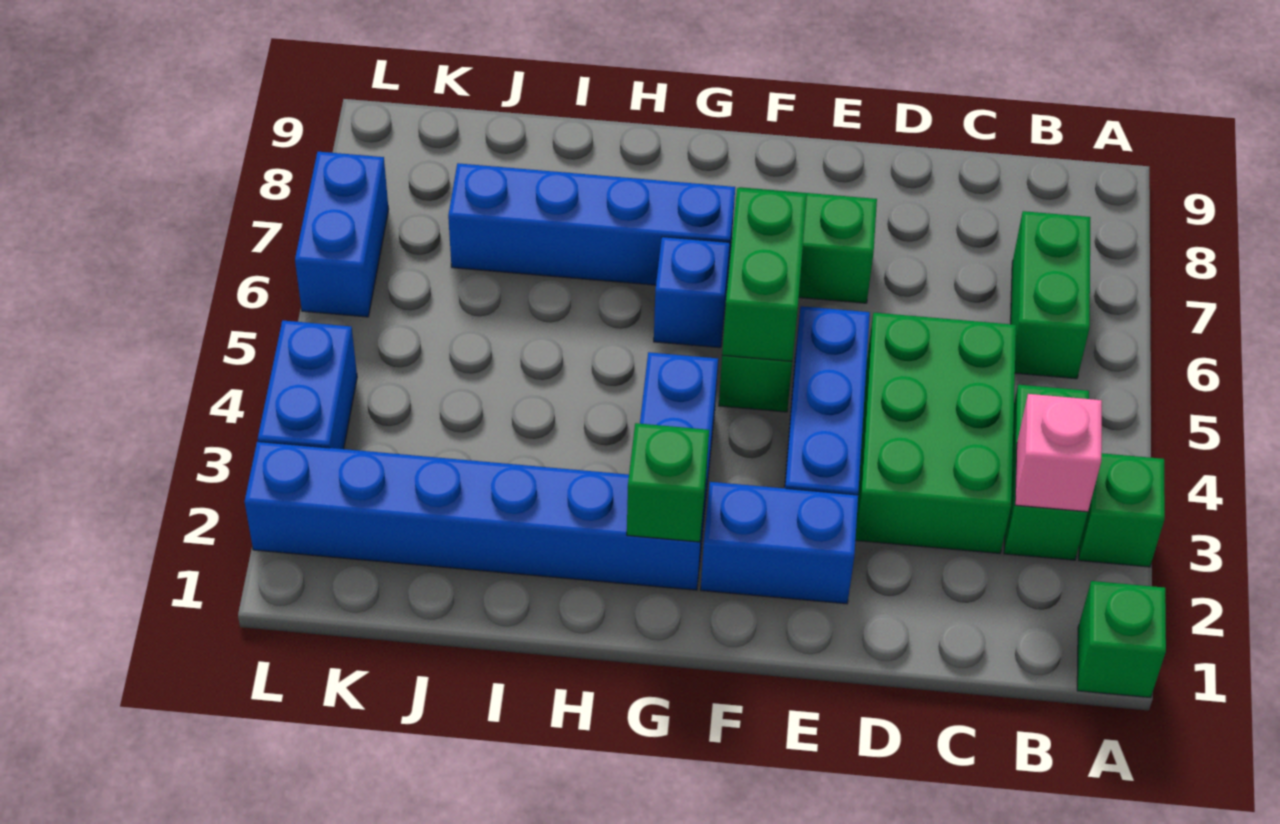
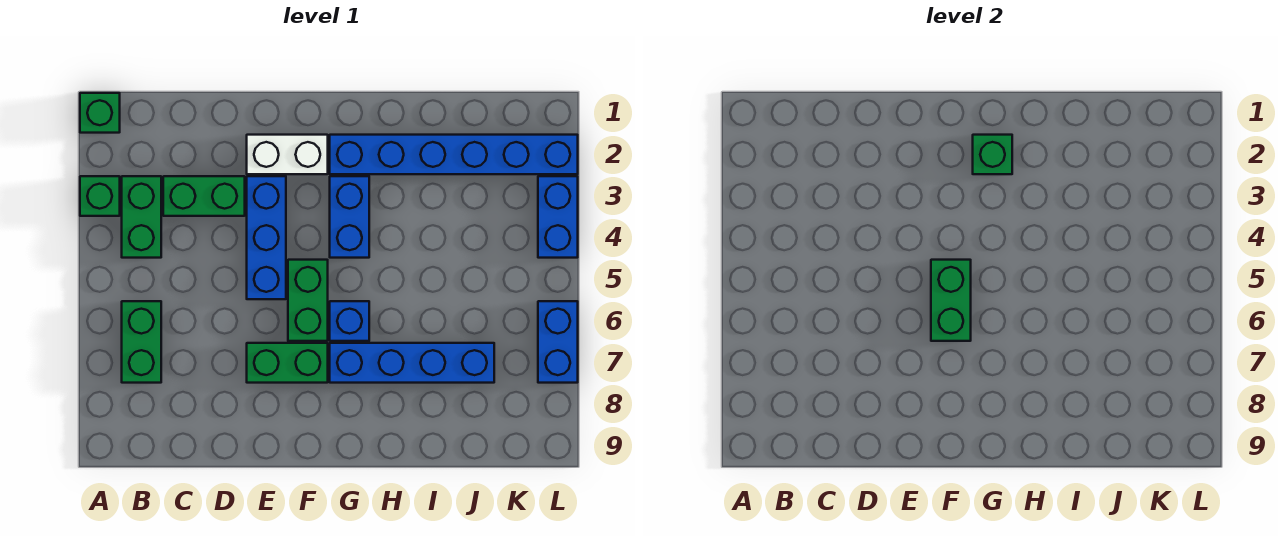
pink 1x1 brick [1015,394,1102,512] -> none
green 2x3 brick [855,313,1016,554] -> green 1x2 brick [163,176,245,216]
blue 1x2 brick [701,482,858,604] -> white 1x2 brick [247,135,328,174]

